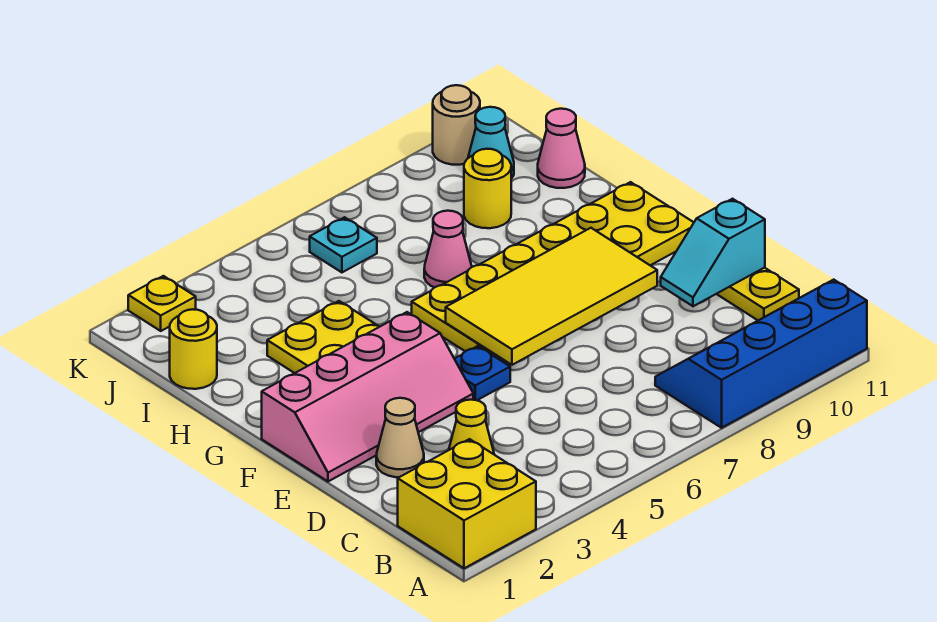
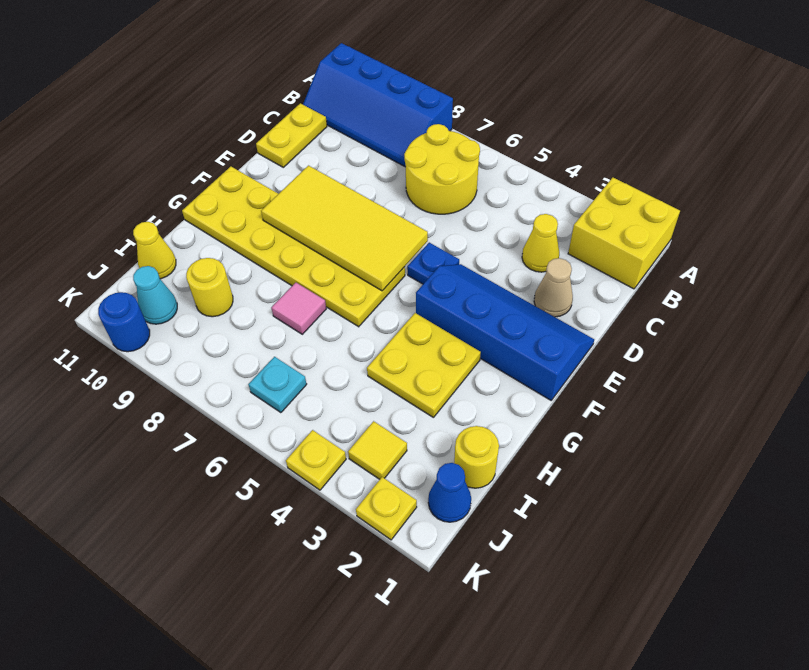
none -> yellow 2x2 round brick [404,124,480,214]
cyan 1x2 slope [661,199,765,306] -> none
pink 2x4 slope [262,312,473,481] -> blue 2x4 slope [416,264,594,400]
pink 1x1 cone [424,211,472,288] -> pink 1x1 tile [272,283,326,334]
pink 1x1 cone [538,109,585,188] -> yellow 1x1 cone [133,222,176,279]
none -> blue 1x1 cone [428,463,471,522]
none -> yellow 1x1 tile [348,421,407,479]
none -> yellow 1x1 plate [286,430,346,490]
tan 1x1 round brick [433,85,480,165] -> blue 1x1 round brick [98,292,150,352]

